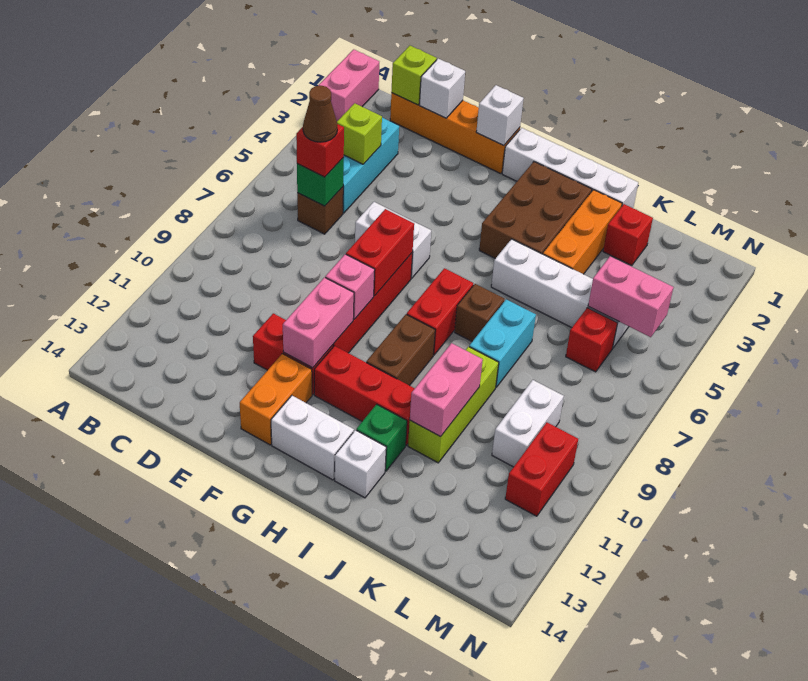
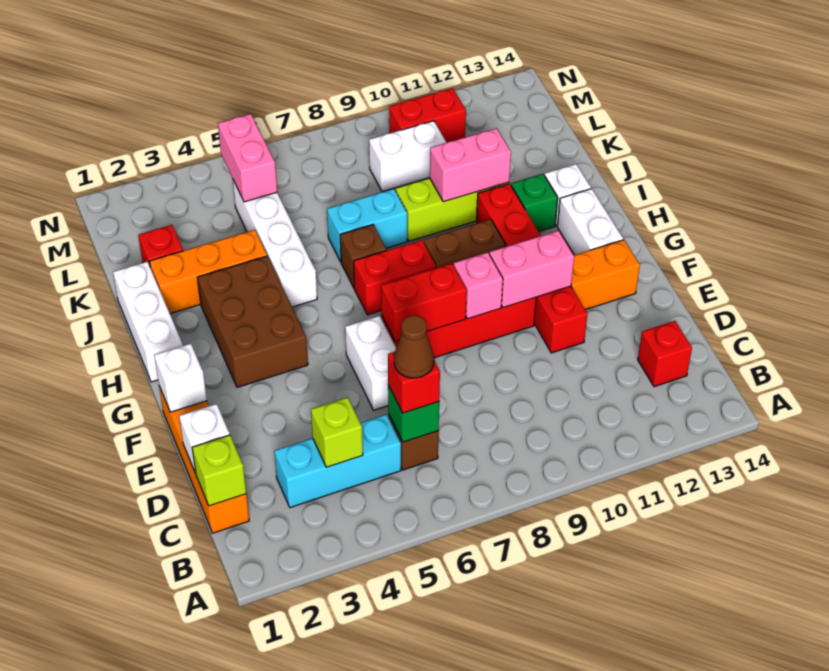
pink 1x2 brick [318,49,379,121] -> none
white 1x4 brick [502,128,638,208] -> white 1x3 brick [113,262,183,382]
brown 2x3 brick [479,162,592,259] -> brown 2x3 brick turned to [197,256,308,387]
red 1x1 brick [566,308,617,372] -> red 1x1 brick moved to [638,321,692,387]

